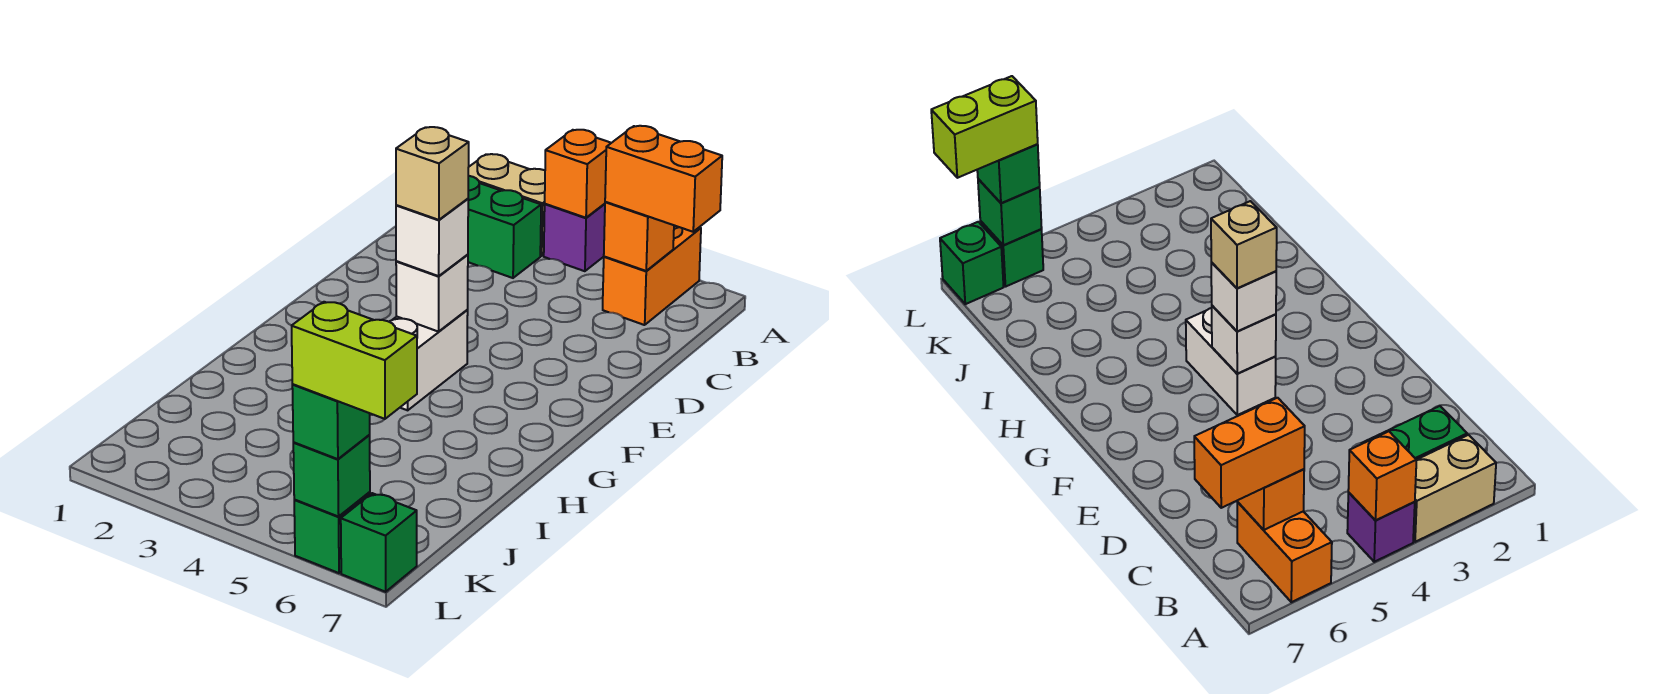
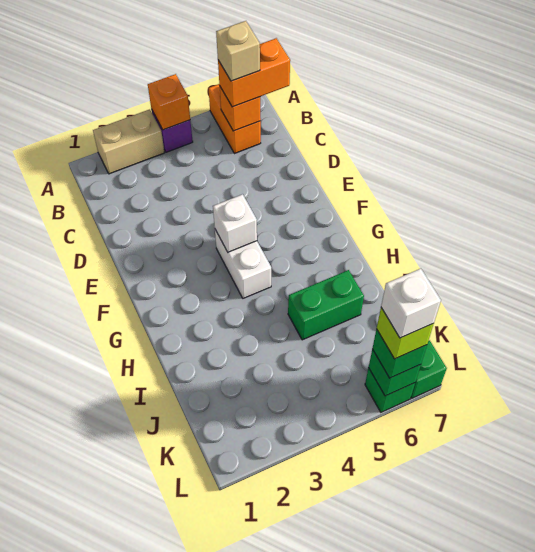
green 1x2 brick [468,176,541,278] -> green 1x2 brick moved to [288,270,364,340]
white 1x1 brick [396,199,468,276] -> white 1x1 brick moved to [381,269,441,338]
tan 1x1 brick [396,127,469,220] -> tan 1x1 brick moved to [216,21,260,81]
lime 1x2 brick [292,302,417,419] -> lime 1x1 brick [377,308,434,359]

